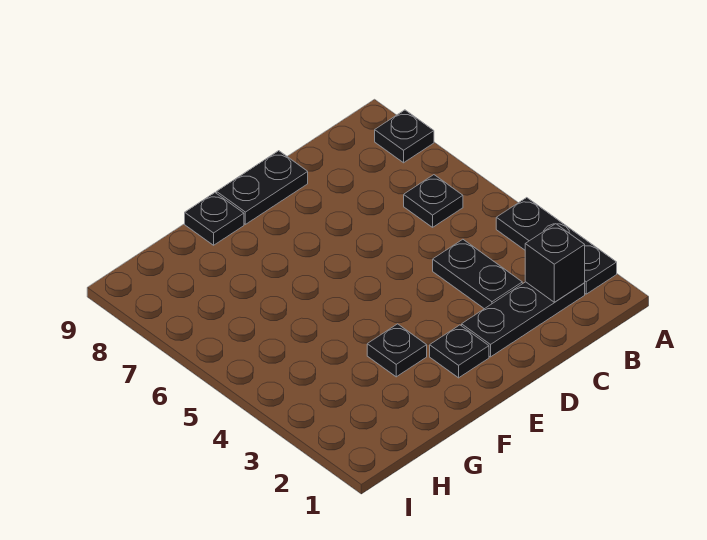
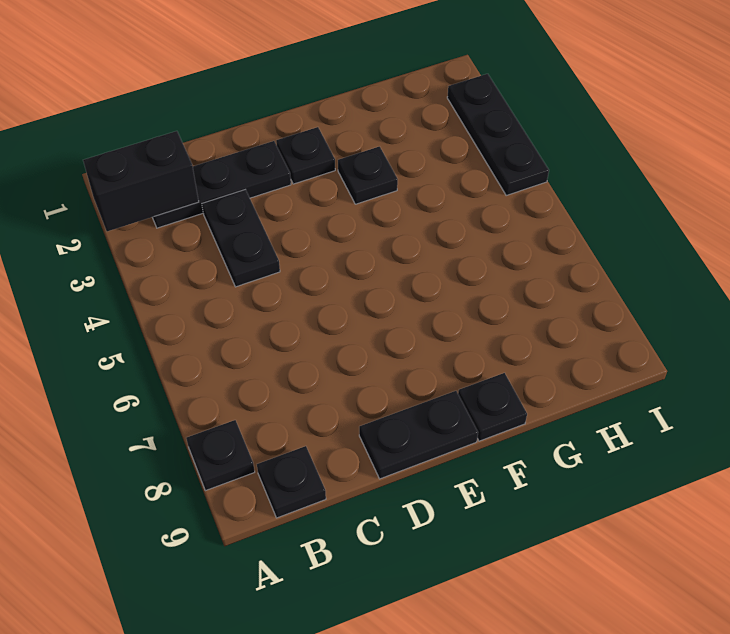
black 1x3 plate [496,198,617,294] -> black 1x3 plate moved to [447,74,549,195]
black 1x1 brick [525,224,585,302] -> black 1x2 brick [83,131,199,231]
black 1x1 plate [404,175,463,227] -> black 1x1 plate moved to [257,446,326,518]

